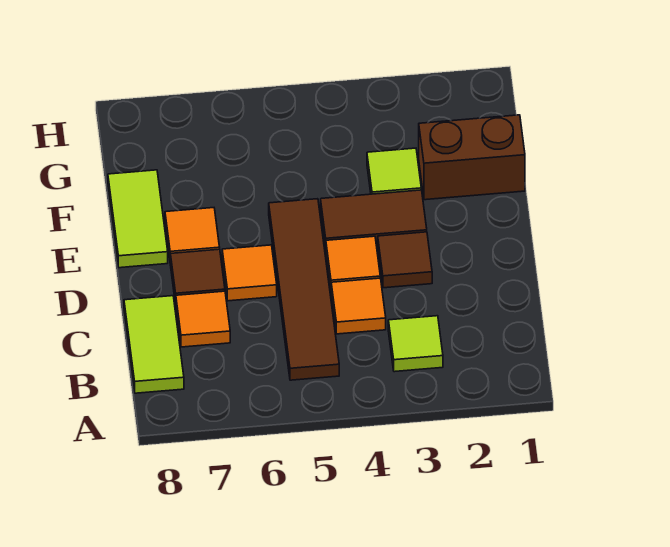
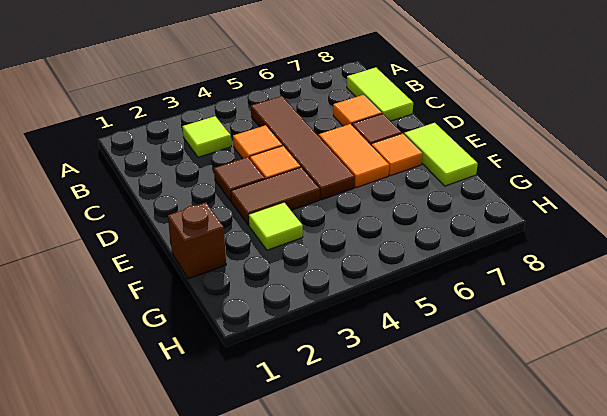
orange 1x1 tile [222,245,277,301] -> orange 1x2 tile [319,124,389,188]
brown 1x2 brick [419,115,525,200] -> brown 1x1 brick [168,203,226,279]

